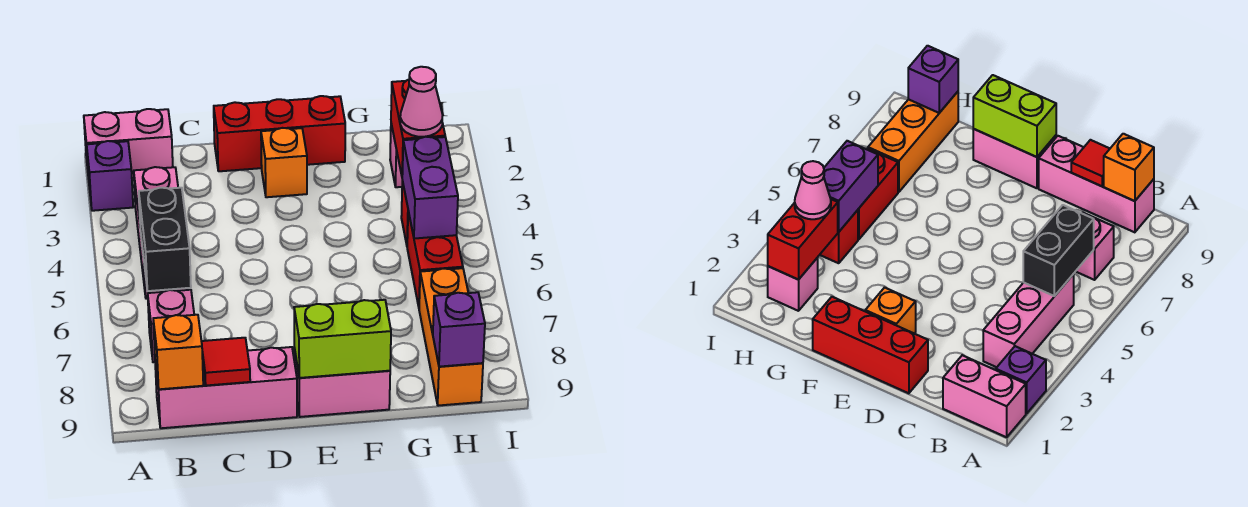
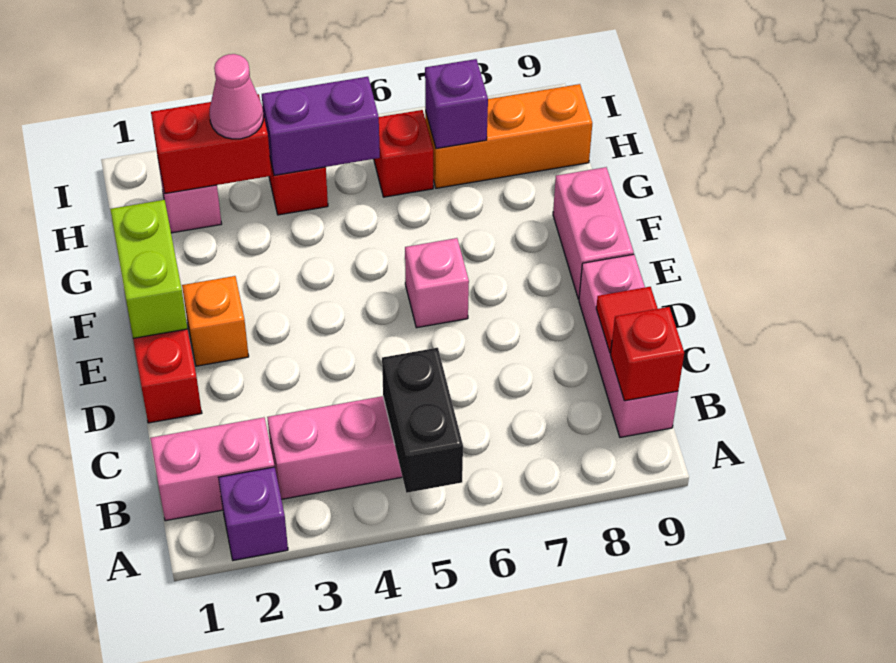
pink 1x2 brick [84,109,173,179] -> pink 1x2 brick turned to [150,417,274,521]
black 1x2 brick [139,188,191,291] -> black 1x2 brick turned to [382,348,463,493]
pink 1x1 brick [148,290,194,362] -> pink 1x1 brick moved to [405,238,469,328]
orange 1x1 brick [153,315,203,389] -> red 1x1 brick [610,307,684,401]
lime 1x2 brick [294,300,391,378] -> lime 1x2 brick moved to [110,200,187,338]
red 1x2 brick [407,212,463,307] -> red 1x1 brick [374,110,433,197]
purple 1x1 brick [433,292,485,367] -> purple 1x1 brick moved to [425,59,488,149]

